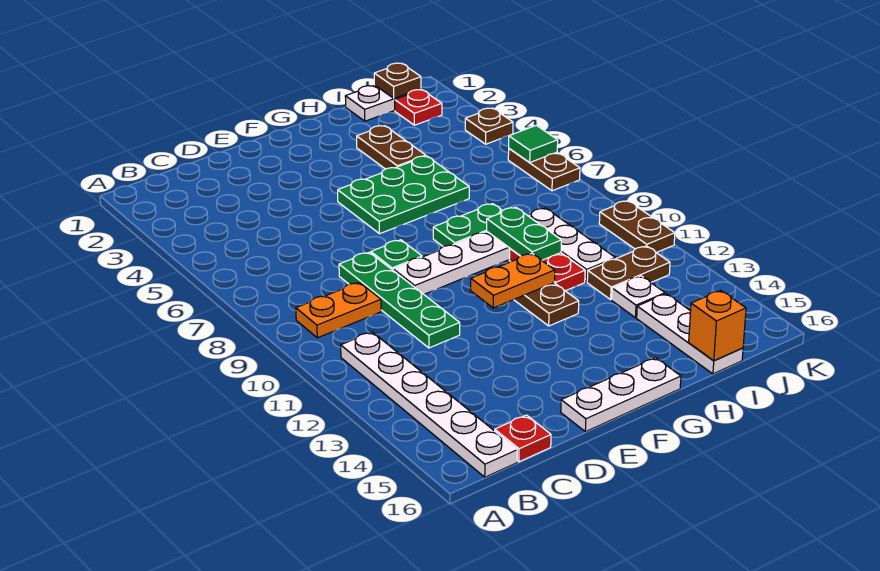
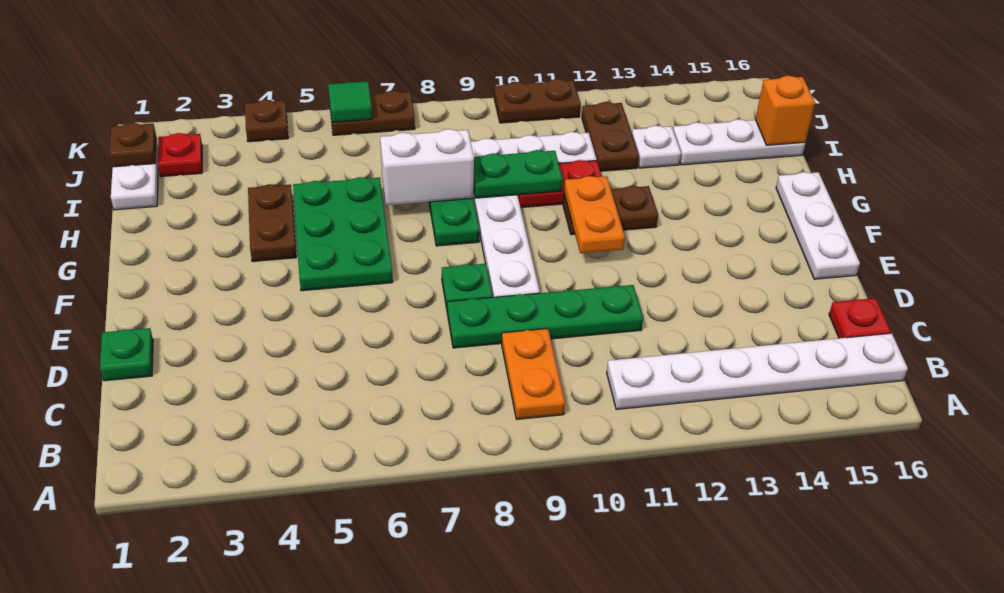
none -> green 1x1 plate [100,328,153,381]
brown 1x2 plate [357,126,426,169] -> brown 1x2 plate turned to [248,184,296,262]
none -> white 1x2 brick [380,129,474,205]

